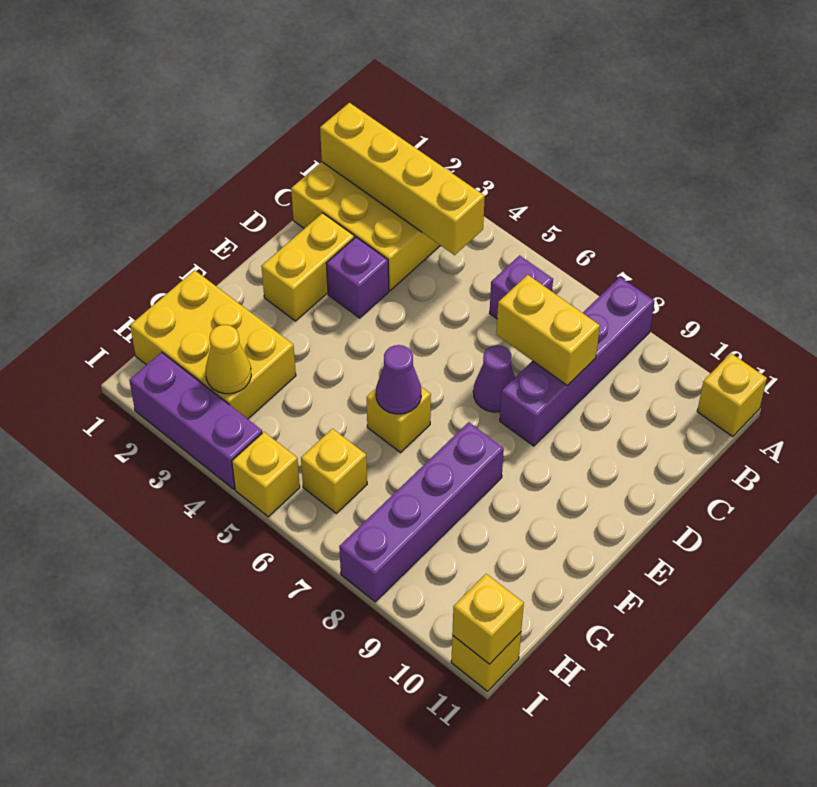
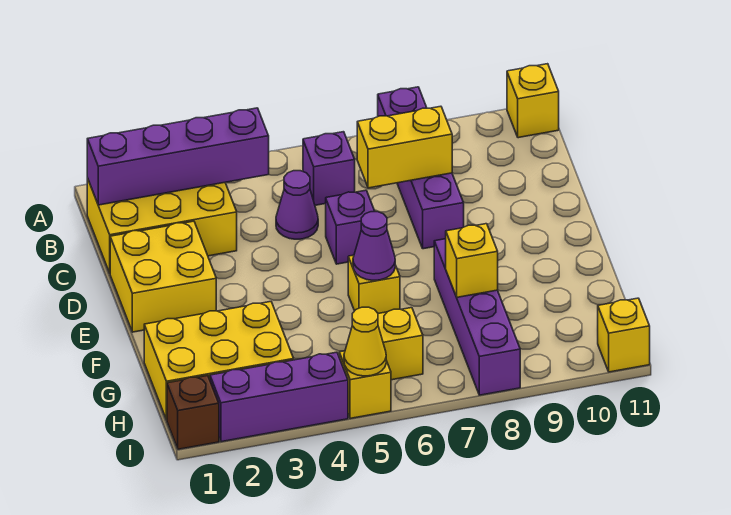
yellow 1x4 brick [320,103,485,255] -> purple 1x4 brick [87,108,269,205]
yellow 1x2 brick [261,213,354,321] -> yellow 2x2 brick [110,221,216,332]
purple 1x1 brick [326,237,389,318] -> purple 1x1 brick moved to [326,190,375,264]
purple 1x1 cone [473,345,515,412] -> purple 1x1 cone moved to [276,171,318,239]
yellow 1x1 cone [206,325,251,394] -> yellow 1x1 cone moved to [344,307,386,376]
none -> brown 1x1 brick [167,376,219,449]
yellow 1x1 brick [452,574,524,664] -> yellow 1x1 brick moved to [446,224,498,297]

